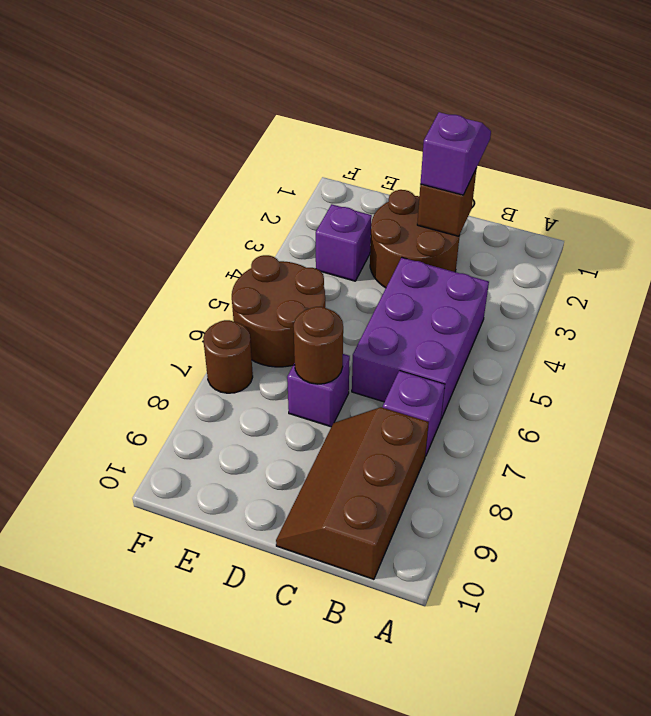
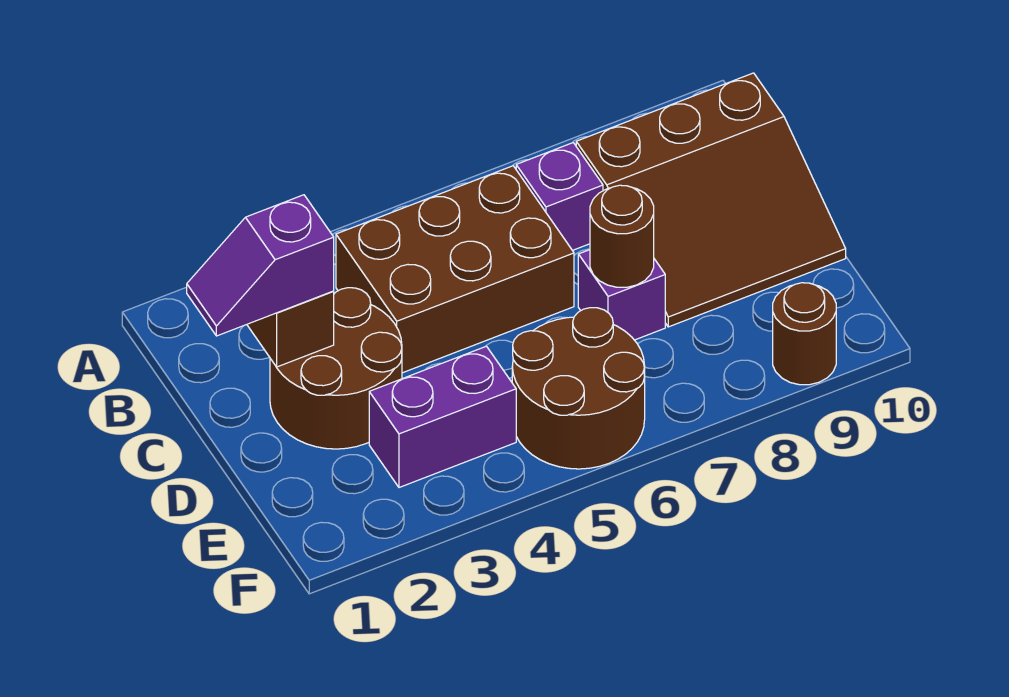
purple 2x3 brick [352,258,489,419] -> brown 2x3 brick [336,166,574,373]
brown 2x3 slope [276,407,429,579] -> brown 3x3 slope [576,73,846,327]
purple 1x1 brick [316,204,372,281] -> purple 1x2 brick [369,346,516,487]
brown 1x1 round brick [203,320,253,393] -> brown 1x1 round brick moved to [773,283,836,385]

